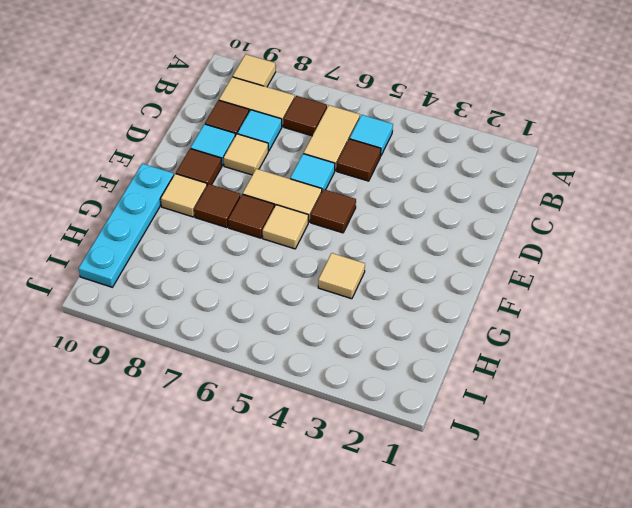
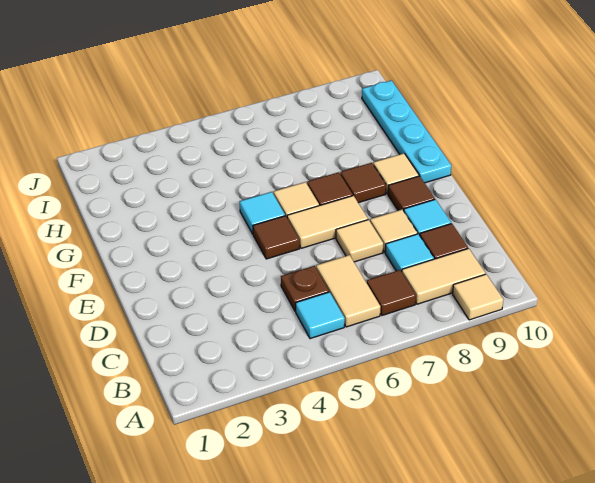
brown 1x1 tile [337,139,381,181] -> brown 1x1 plate [281,266,329,311]
cyan 1x1 tile [290,154,335,191] -> cyan 1x1 tile moved to [240,192,285,234]
tan 1x1 tile [318,253,365,299] -> tan 1x1 tile moved to [336,220,383,262]

